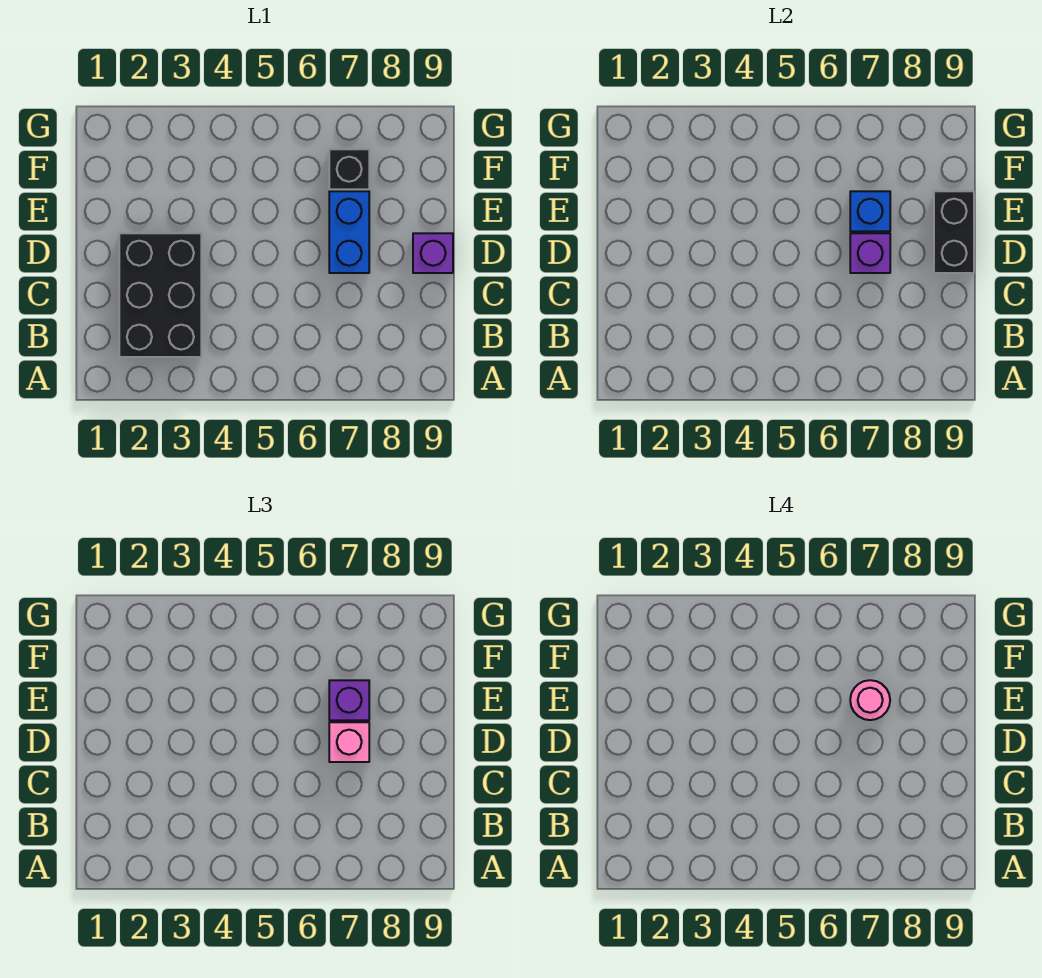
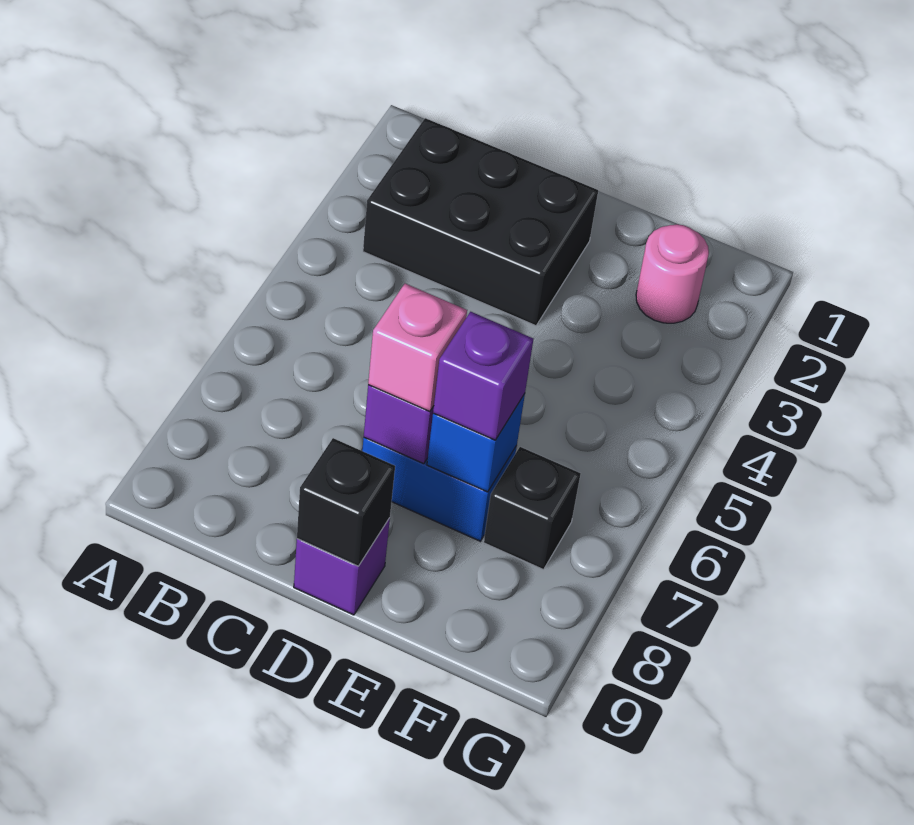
black 1x2 brick [934,191,974,273] -> black 1x1 brick [297,438,395,566]
pink 1x1 round brick [850,680,890,720] -> pink 1x1 round brick moved to [636,224,709,323]

